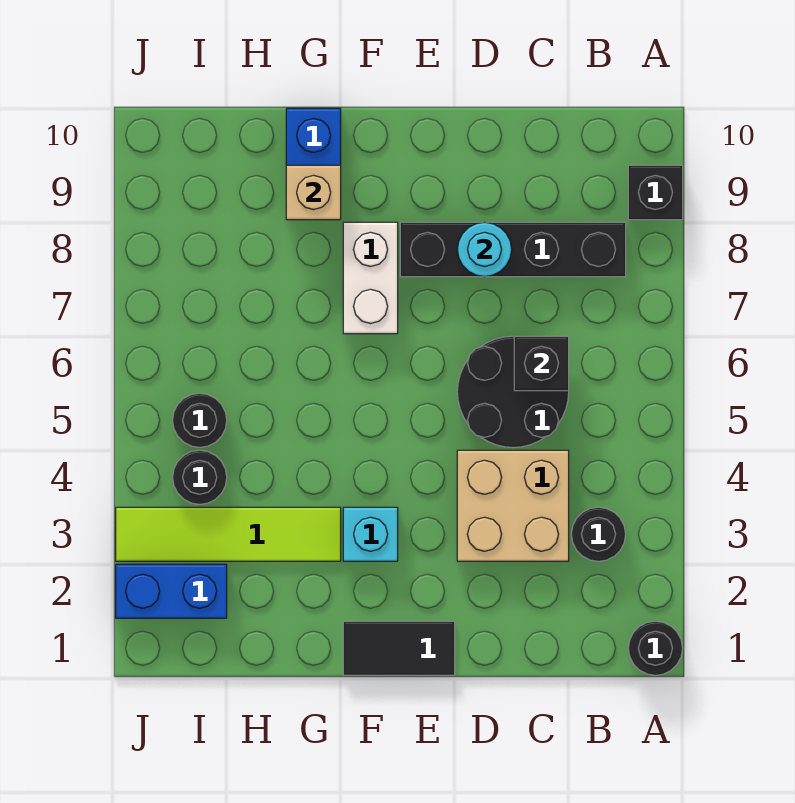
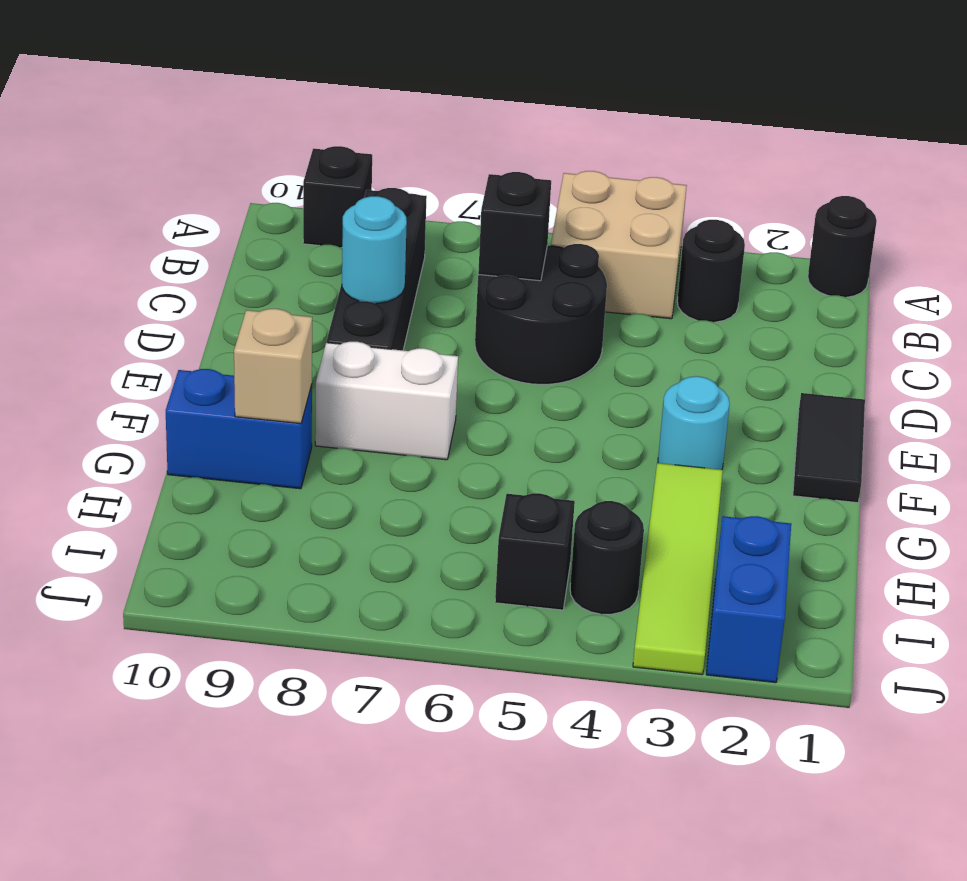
tan 2x2 brick [457,450,569,561] -> tan 2x2 brick moved to [551,171,687,319]
cyan 1x1 brick [343,507,398,561] -> cyan 1x1 round brick [658,376,730,470]
black 1x1 round brick [173,393,227,447] -> black 1x1 brick [495,493,575,610]

